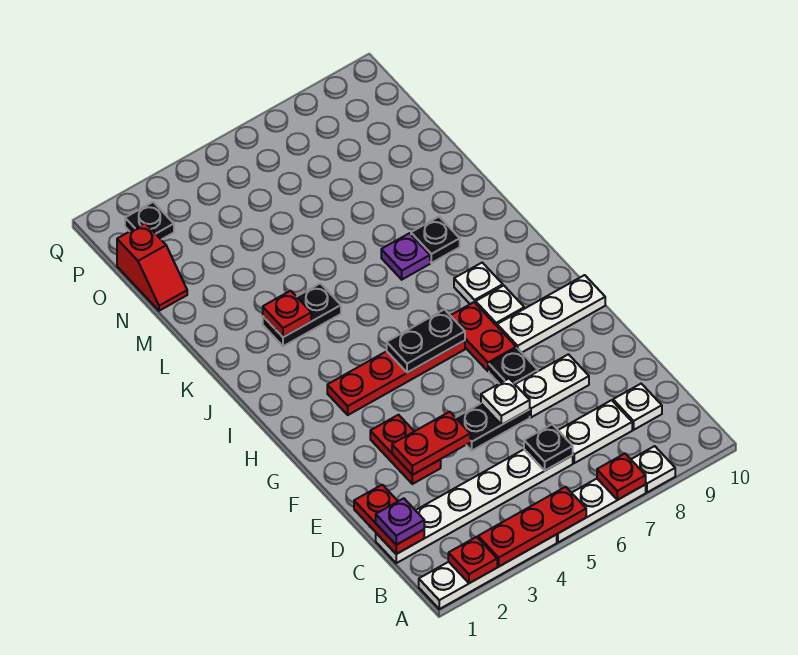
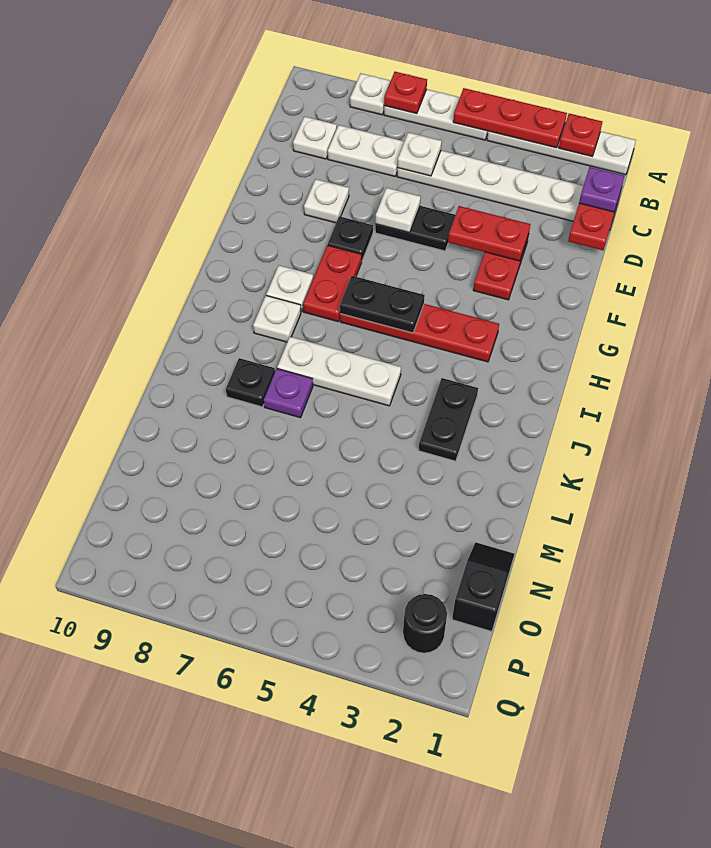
black 1x1 plate [524,424,573,470] -> white 1x1 plate [398,132,442,176]
white 1x2 plate [515,354,589,417] -> white 1x1 plate [304,179,349,223]
white 1x3 plate [497,275,605,352] -> white 1x3 plate moved to [277,337,401,406]
black 1x2 plate [263,283,341,346] -> black 1x2 plate turned to [418,378,478,461]
red 1x1 plate [263,291,311,337] -> none
red 1x2 slope [117,223,187,311] -> black 1x2 slope [452,542,514,632]
black 1x1 plate [125,202,174,240] -> black 1x1 round brick [403,594,447,653]

